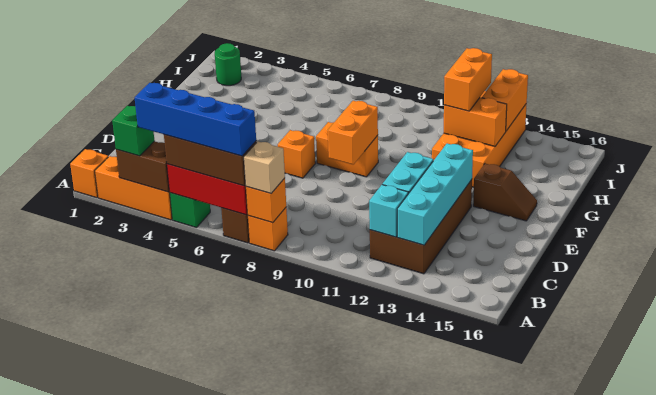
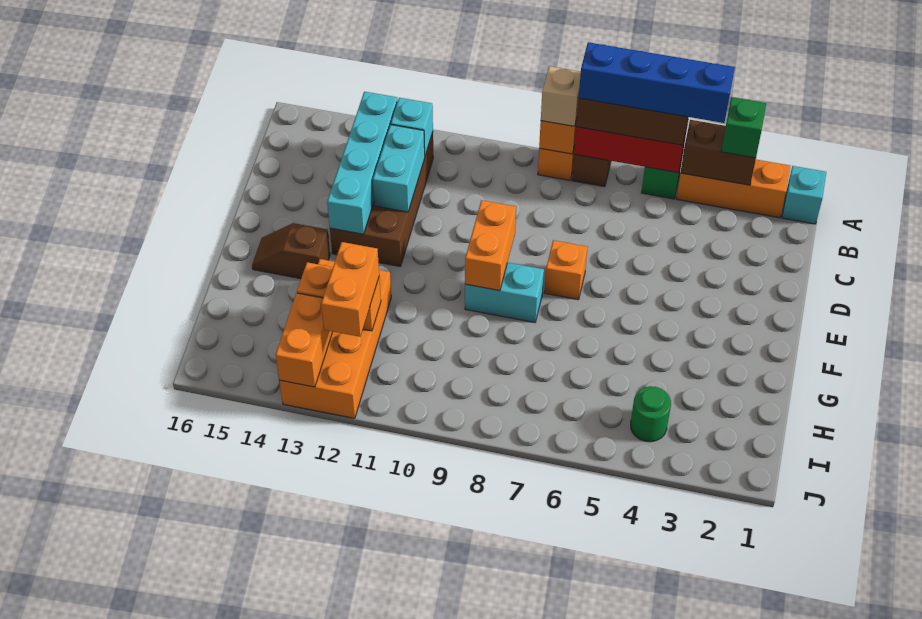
orange 1x1 brick [70,149,108,198] -> cyan 1x1 brick [782,166,826,224]
orange 1x2 brick [316,122,378,177] -> cyan 1x2 brick [465,263,544,323]
green 1x1 round brick [215,43,241,86] -> green 1x1 round brick moved to [631,386,671,442]

